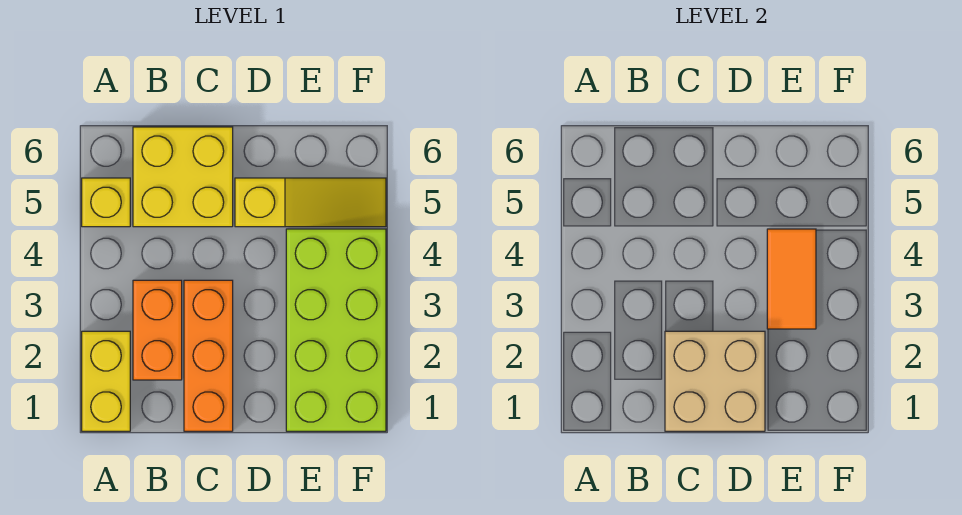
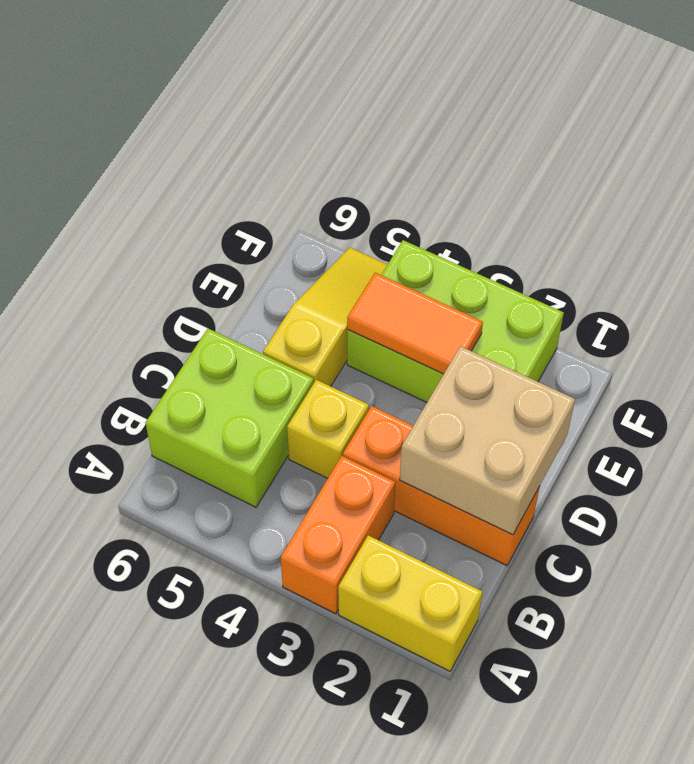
yellow 1x1 brick [82,178,130,227] -> yellow 1x1 brick moved to [287,380,369,478]
orange 1x2 brick [133,280,182,380] -> orange 1x2 brick turned to [281,456,396,614]
yellow 2x2 brick [133,127,233,227] -> lime 2x2 brick [146,329,314,507]
lime 2x4 brick [286,229,386,431] -> lime 2x3 brick [347,240,564,402]

